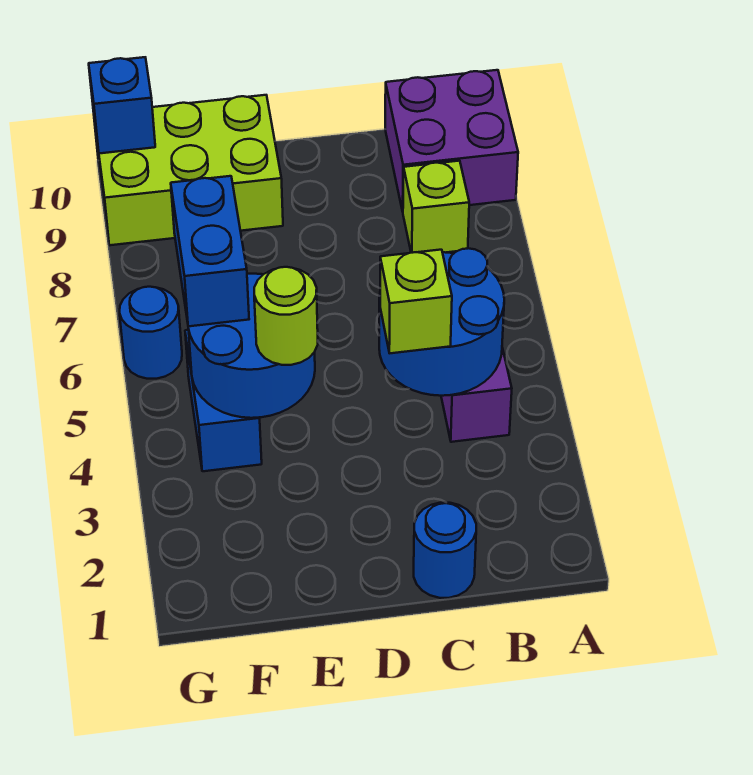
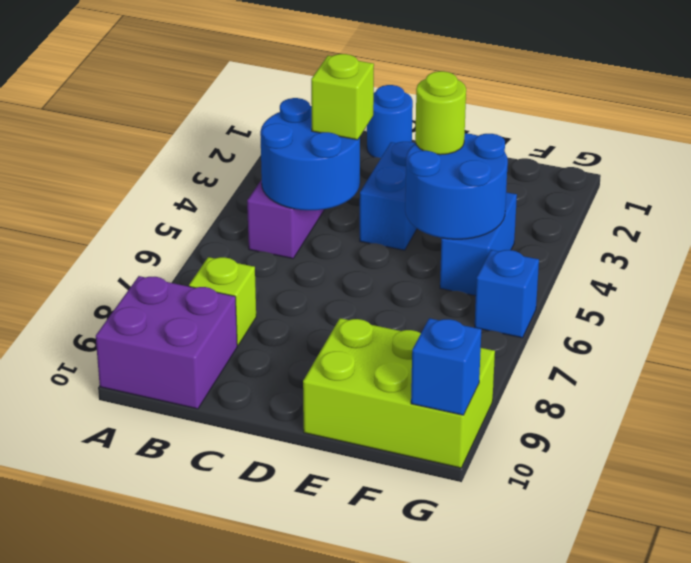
blue 1x2 brick [171,176,249,326] -> blue 1x2 brick moved to [360,142,417,250]
blue 1x1 round brick [120,287,182,379] -> blue 1x1 brick [475,250,539,338]

